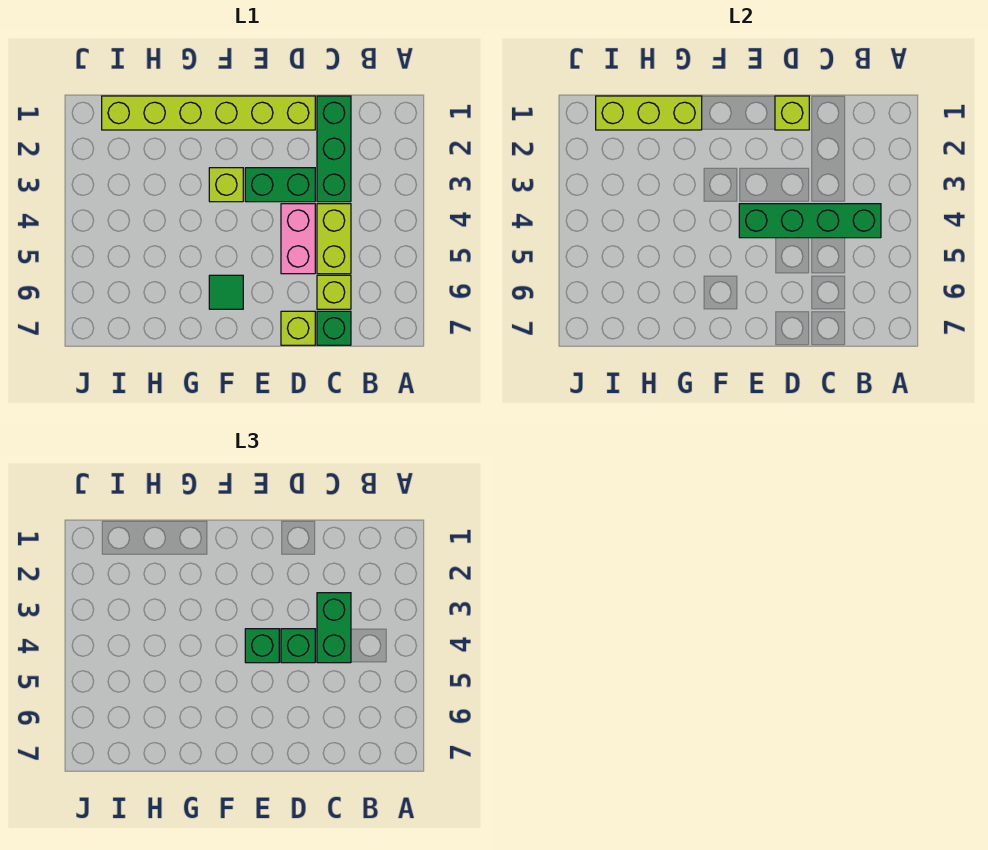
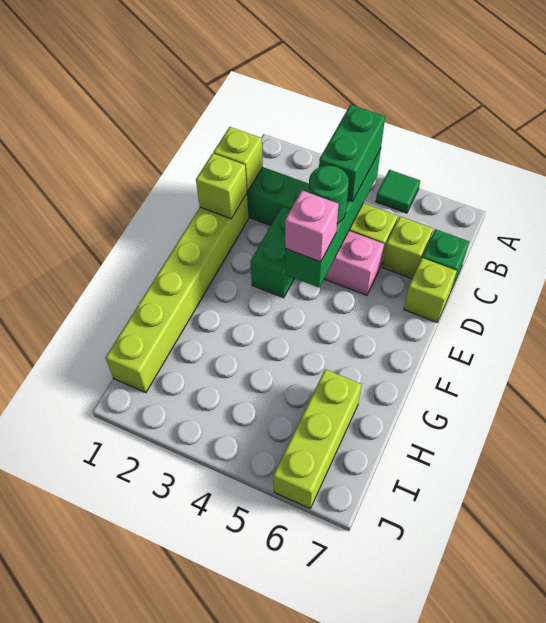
green 1x2 brick [317,593,351,663] -> green 1x2 brick turned to [319,105,385,202]
green 1x1 brick [281,629,315,663] -> green 1x1 round brick [309,166,349,224]
green 1x1 brick [245,629,279,663] -> pink 1x1 brick [285,191,339,262]
lime 1x1 brick [209,168,243,202] -> lime 1x1 brick moved to [213,127,263,192]
green 1x1 tile [209,275,243,309] -> green 1x1 tile moved to [376,170,420,213]
lime 1x3 brick [596,96,702,130] -> lime 1x3 brick moved to [273,369,361,508]

